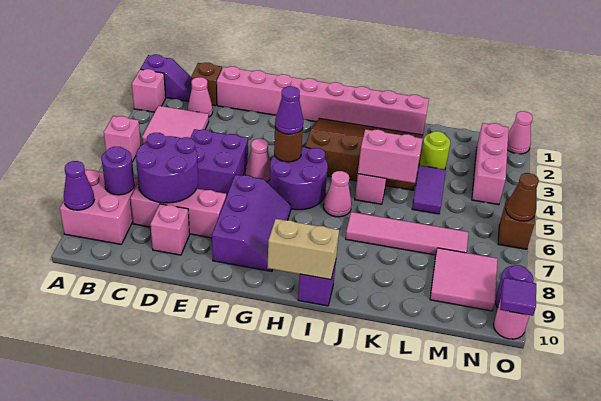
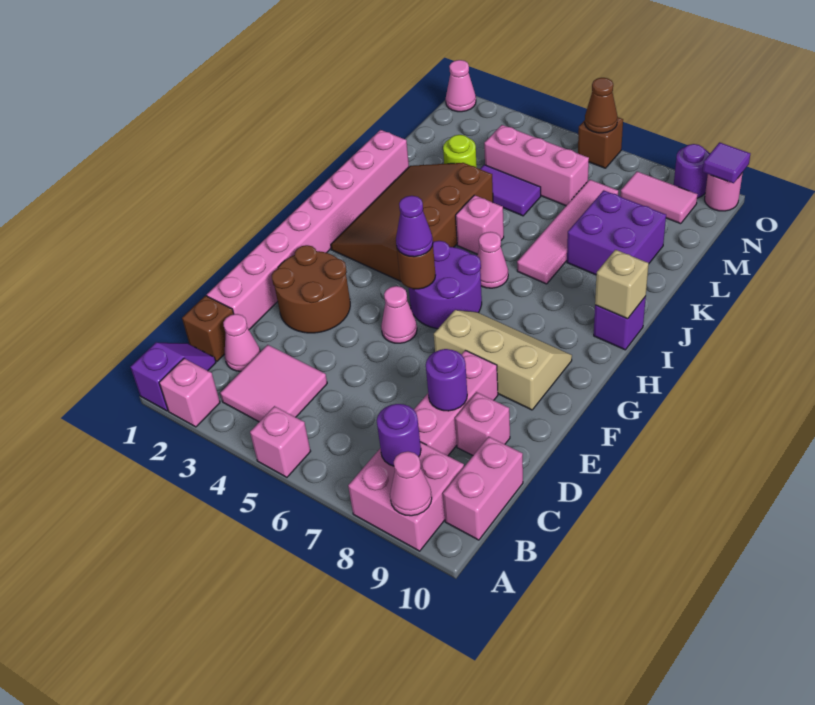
purple 1x1 cone [64,161,94,210] -> pink 1x1 cone [390,452,432,516]
purple 2x2 round brick [136,133,198,203] -> purple 1x1 round brick [426,349,467,411]
purple 2x2 brick [190,129,248,197] -> purple 2x2 brick moved to [567,190,666,275]
none -> brown 2x2 round brick [272,245,350,333]
purple 2x3 slope [212,175,291,271] -> tan 2x3 slope [434,310,572,410]
tan 1x2 brick [267,219,339,280] -> tan 1x1 brick [595,250,649,319]
pink 1x2 brick [358,129,423,183] -> pink 1x2 brick moved to [443,437,523,540]
pink 2x2 tile [430,248,498,311] -> pink 1x2 tile [620,171,698,224]
pink 1x3 brick [472,123,509,205] -> pink 1x3 brick moved to [484,125,589,206]

